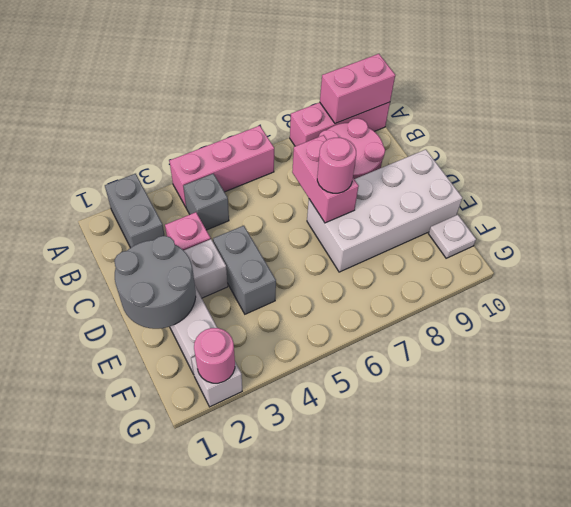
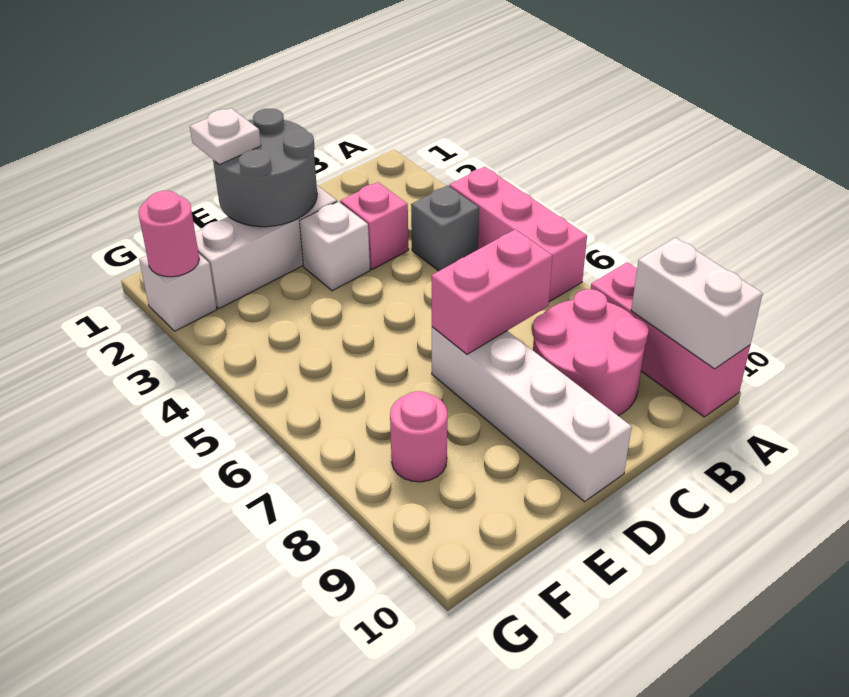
grey 1x2 brick [105,174,165,248] -> none
pink 1x2 brick [320,54,395,124] -> white 1x2 brick [631,238,763,369]
grey 1x2 brick [213,226,276,314] -> none
white 2x4 brick [307,150,463,272] -> white 1x4 brick [432,327,632,502]
pink 1x1 round brick [317,137,356,193] -> pink 1x1 round brick moved to [390,391,447,482]
white 1x1 plate [429,215,476,258] -> white 1x1 plate moved to [190,108,261,165]

